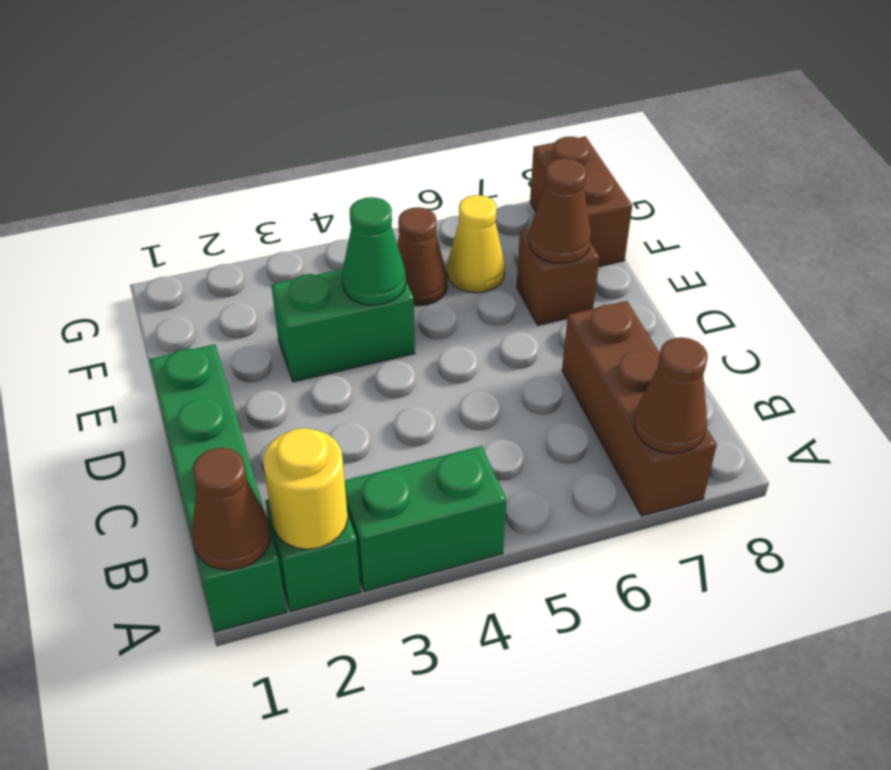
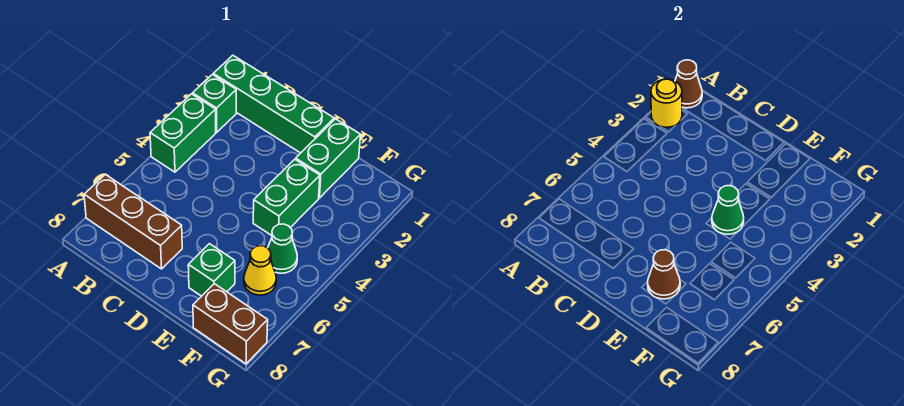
brown 1x1 cone [634,337,708,454] -> none
none -> green 1x2 brick [296,119,361,198]
brown 1x1 brick [517,229,599,325] -> green 1x1 brick [188,244,235,296]
brown 1x1 cone [397,207,447,306] -> green 1x1 cone [268,224,297,273]

